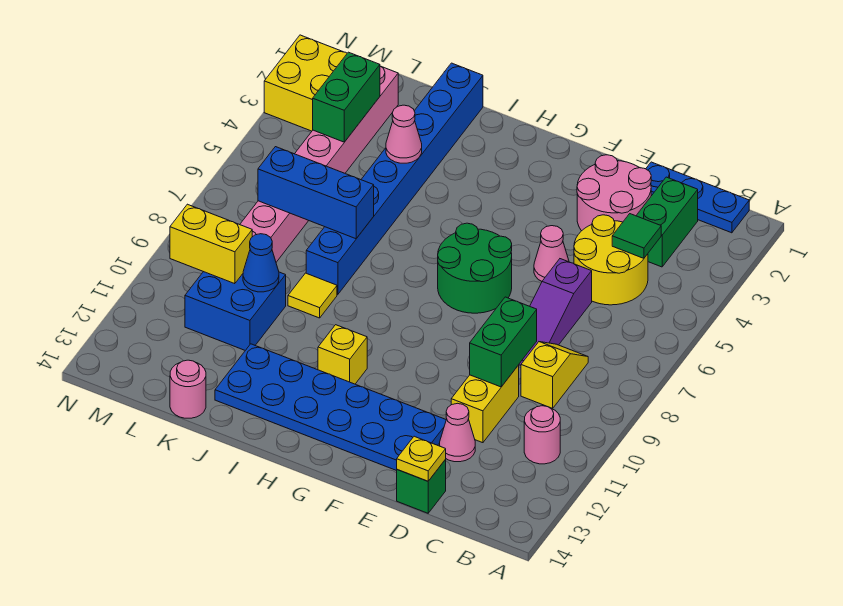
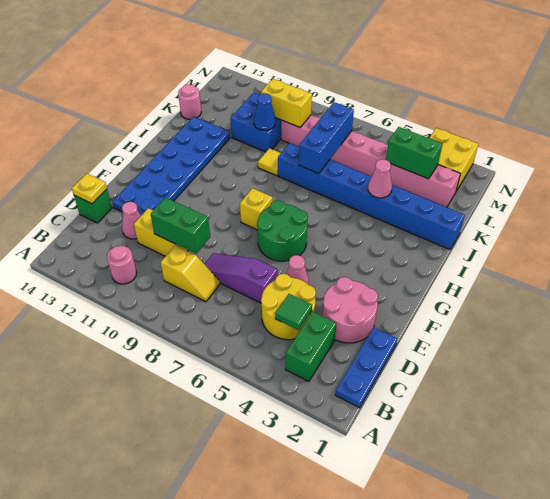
green 1x2 brick [636,177,698,267] -> green 1x2 brick turned to [285,312,337,382]
yellow 1x1 brick [318,325,367,384] -> yellow 1x1 brick moved to [240,188,273,230]
yellow 1x2 brick [170,204,252,284] -> yellow 1x2 brick turned to [261,79,312,128]

